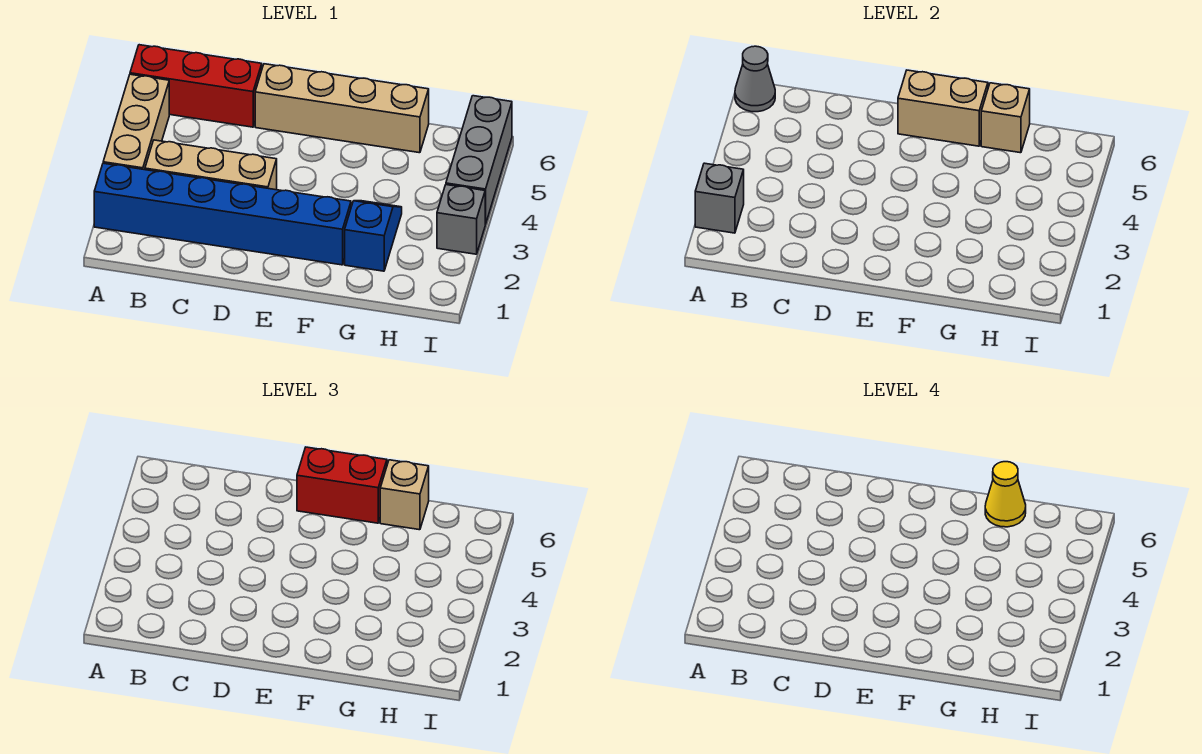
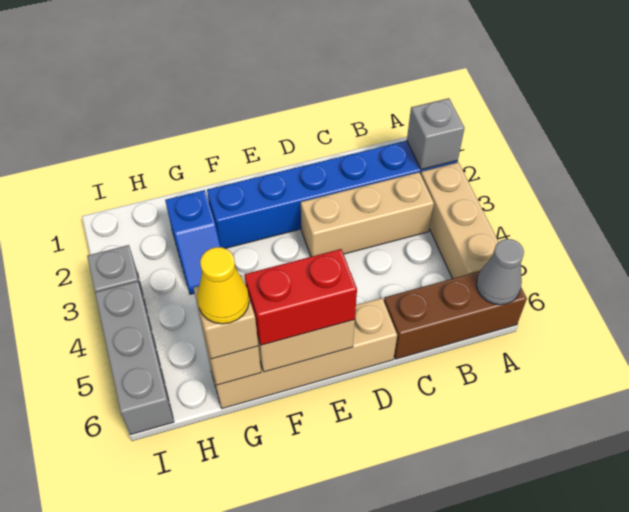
red 1x3 brick [130,45,262,127] -> brown 1x3 brick [384,271,527,359]

